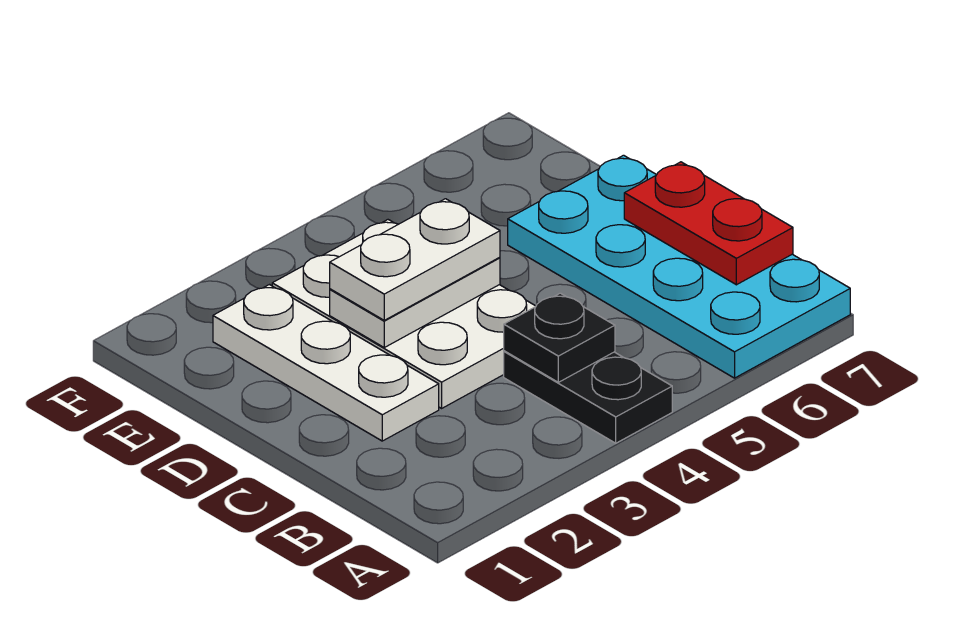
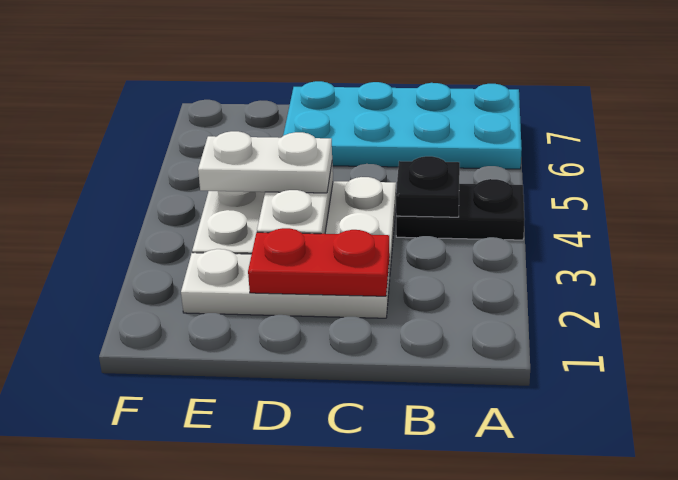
red 1x2 plate [624,162,793,285] -> red 1x2 plate moved to [248,228,390,296]
white 1x2 plate [330,199,500,320] -> white 1x2 plate turned to [198,131,332,193]

